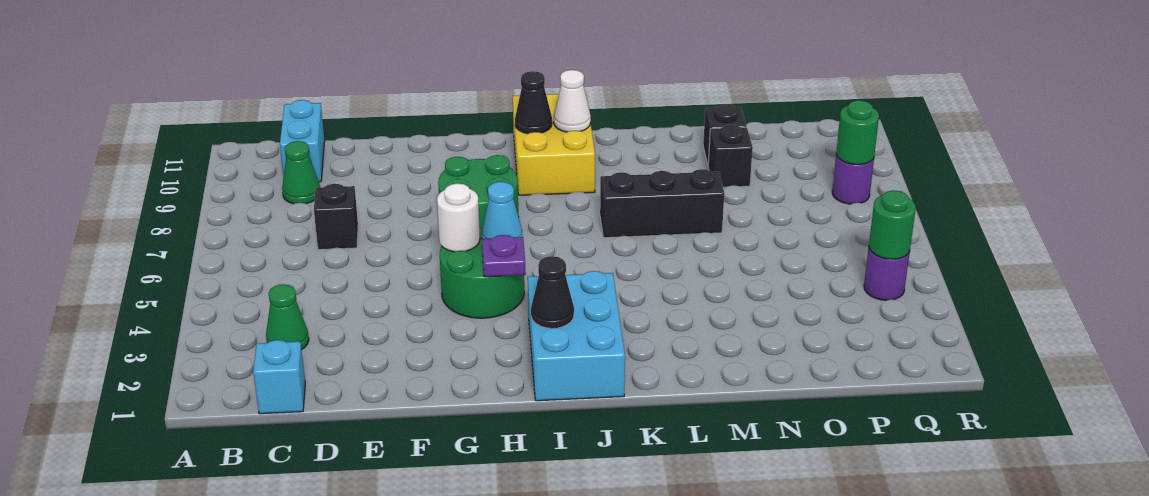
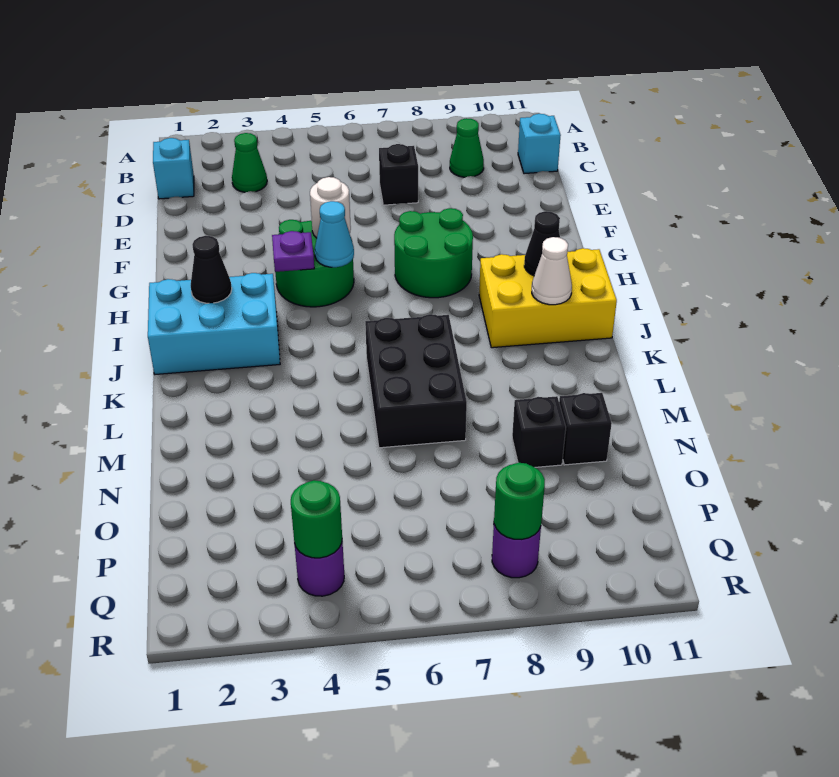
cyan 1x2 brick [280,100,325,182] -> cyan 1x1 brick [518,114,561,174]
black 1x3 brick [600,169,724,238] -> black 2x3 brick [365,314,467,448]

